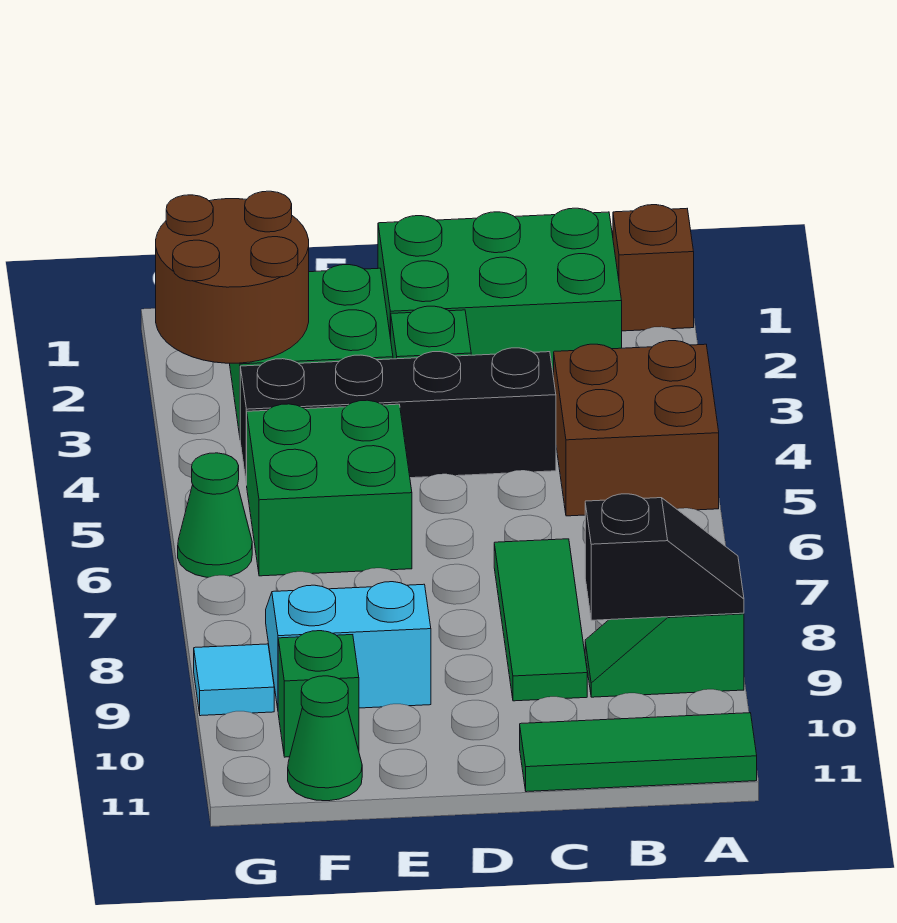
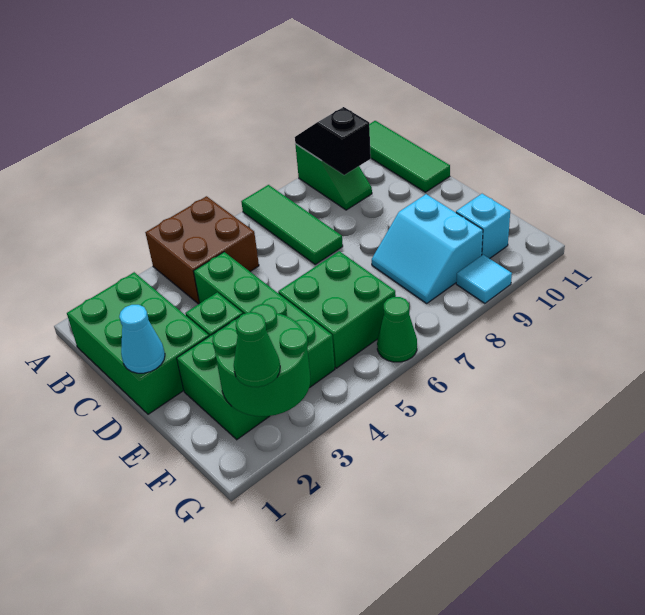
brown 1x1 brick [613,205,694,331] -> none
black 1x4 brick [240,348,556,485] -> green 1x4 brick [194,252,335,388]
green 1x3 tile [494,539,587,701] -> green 1x3 tile turned to [241,185,343,264]
none -> cyan 1x1 cone [119,305,165,373]
brown 2x2 round brick [156,191,309,363] -> green 2x2 round brick [212,304,310,416]
green 1x1 brick [278,631,359,757] -> cyan 1x1 brick [456,194,510,259]
green 1x1 cone [288,676,362,801] -> green 1x1 cone moved to [234,312,280,387]

